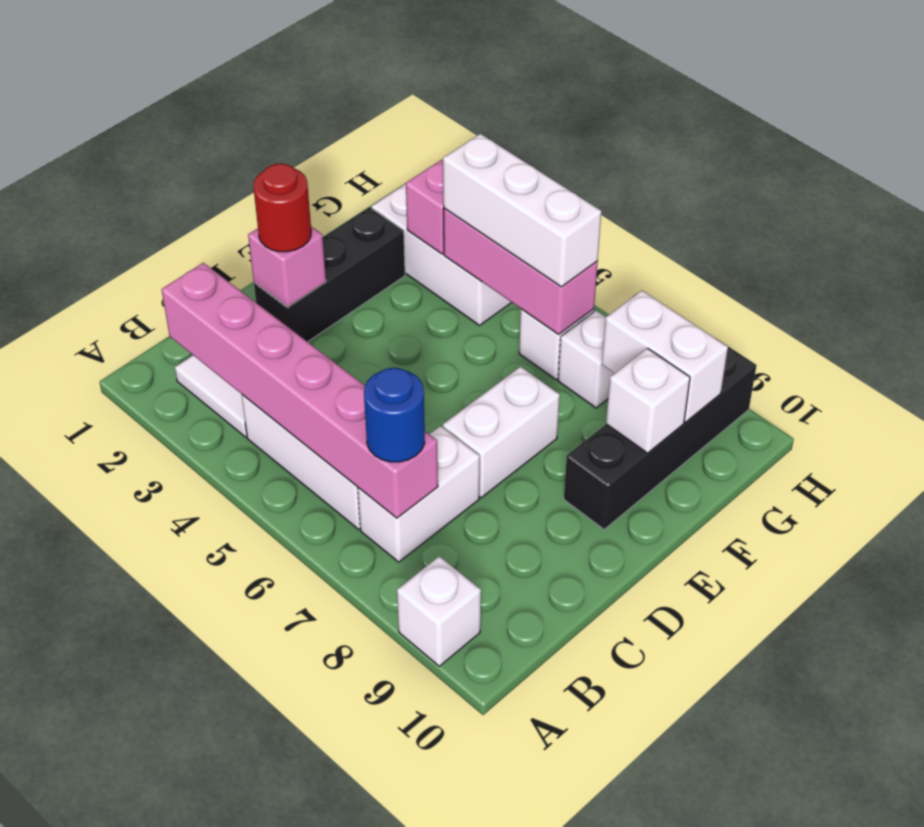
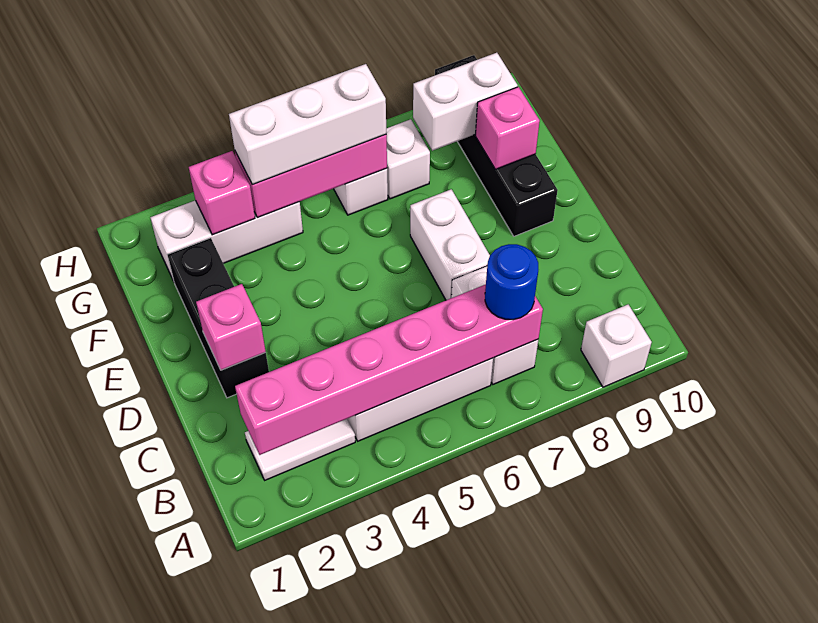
red 1x1 round brick [253,164,311,252] -> none
white 1x1 brick [606,348,690,453] -> pink 1x1 brick [475,87,540,169]

